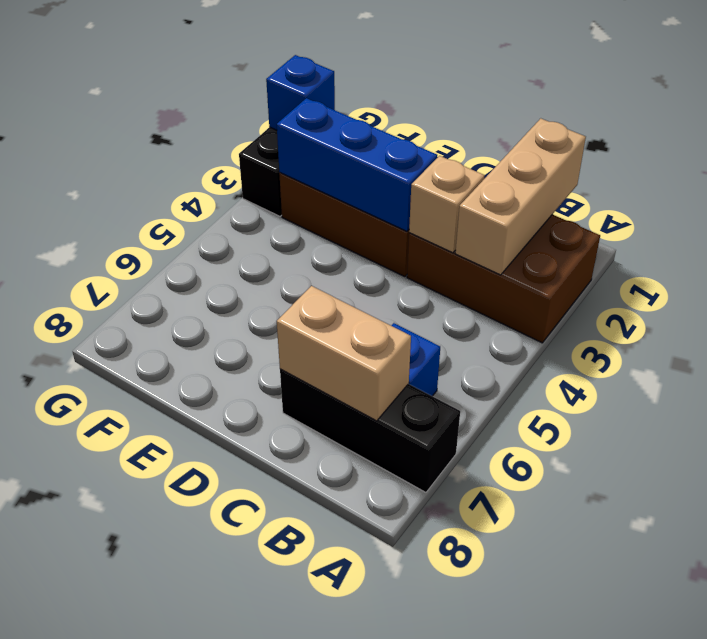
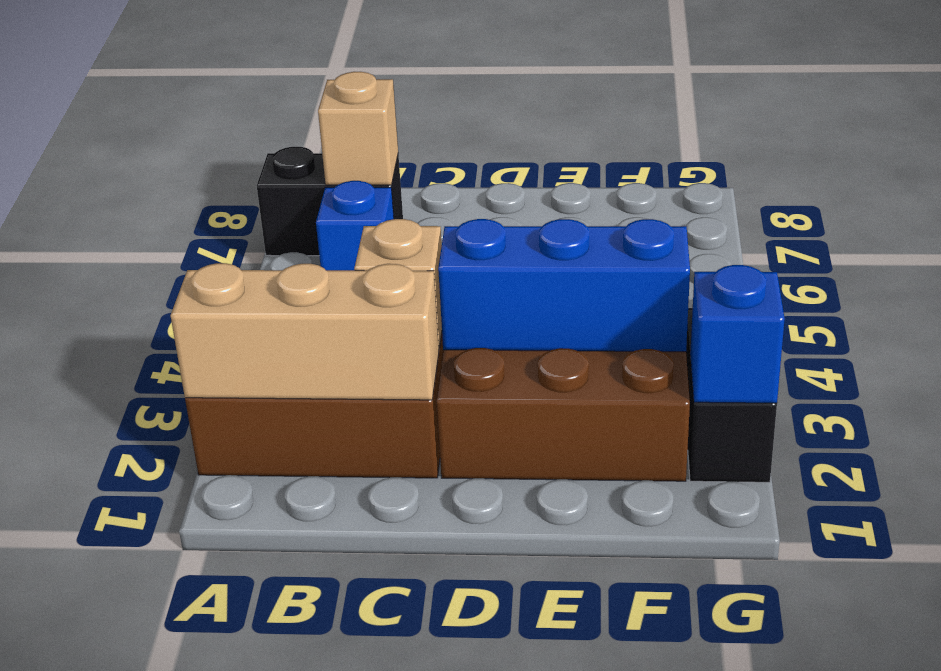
black 1x3 brick [280,369,460,492] -> black 1x2 brick [257,147,403,256]
tan 1x3 brick [455,118,586,275] -> tan 1x3 brick turned to [171,263,439,400]
tan 1x2 brick [277,286,411,421] -> tan 1x1 brick [318,72,398,185]

